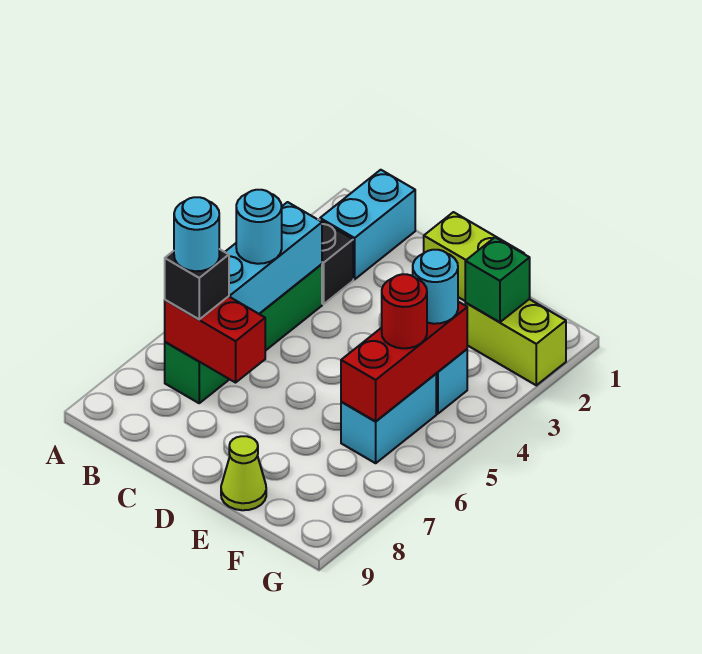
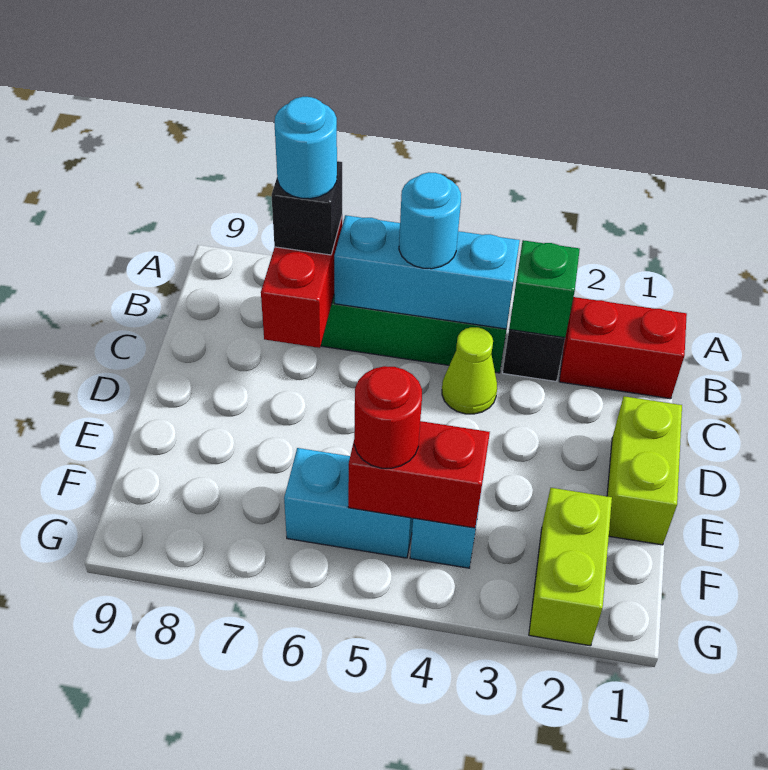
cyan 1x2 brick [320,170,415,279] -> red 1x2 brick [559,297,687,399]
lime 1x1 cone [221,436,266,510] -> lime 1x1 cone moved to [442,327,497,414]
green 1x1 brick [465,237,530,322] -> green 1x1 brick moved to [509,240,580,338]
red 1x3 brick [341,302,467,421] -> red 1x2 brick [348,421,490,528]
cyan 1x1 round brick [413,250,458,324] -> none

